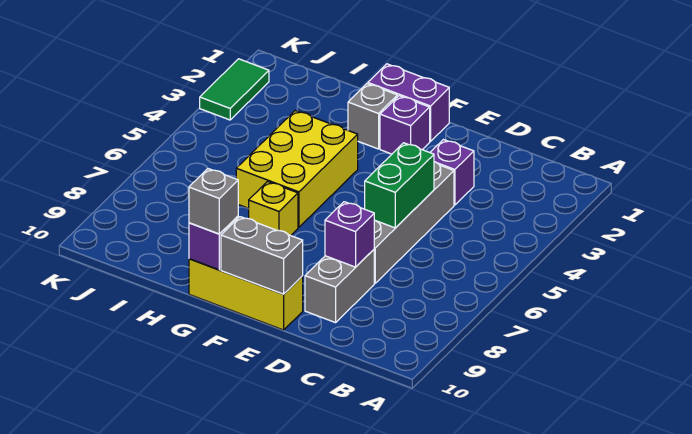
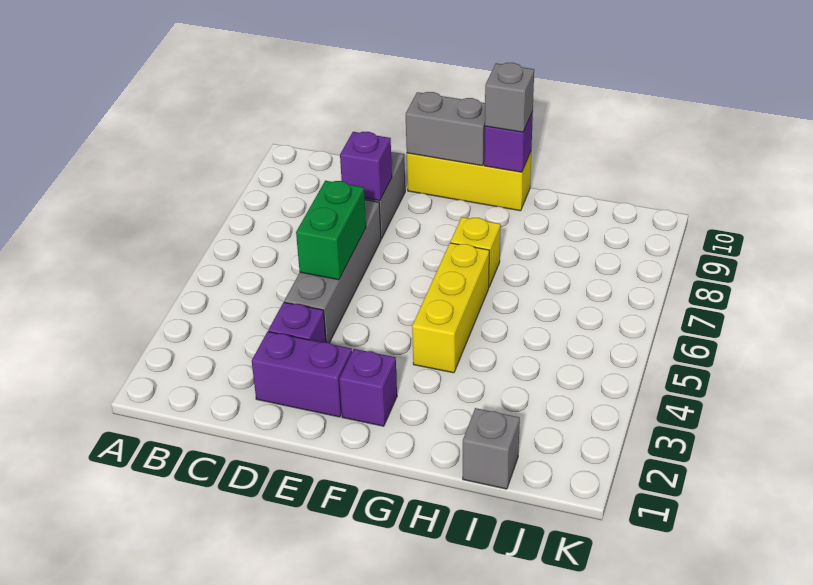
purple 1x2 brick [368,64,449,142] -> purple 1x2 brick moved to [252,332,352,417]
grey 1x1 brick [348,84,397,149] -> grey 1x1 brick moved to [463,408,520,489]
yellow 2x3 brick [236,111,358,227] -> yellow 1x3 brick [412,243,489,373]
green 1x2 tile [200,59,269,120] -> none

